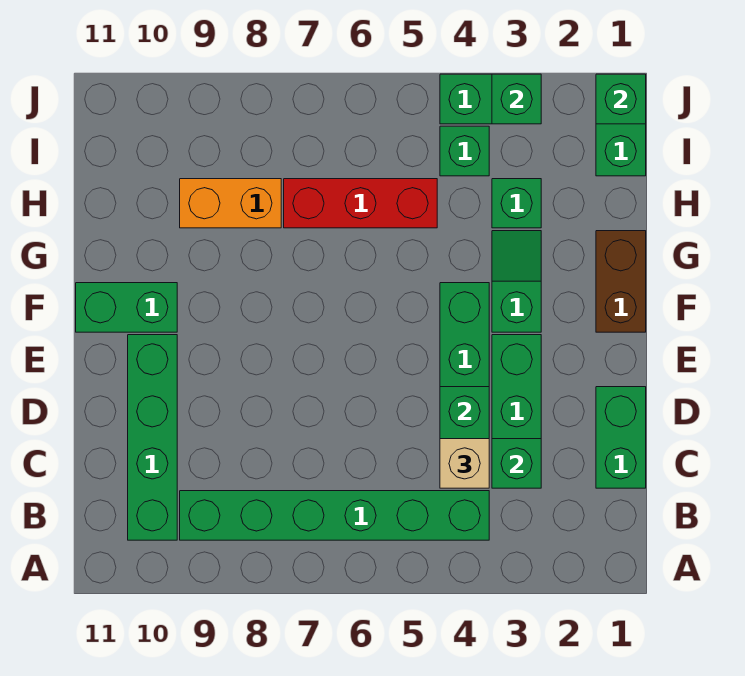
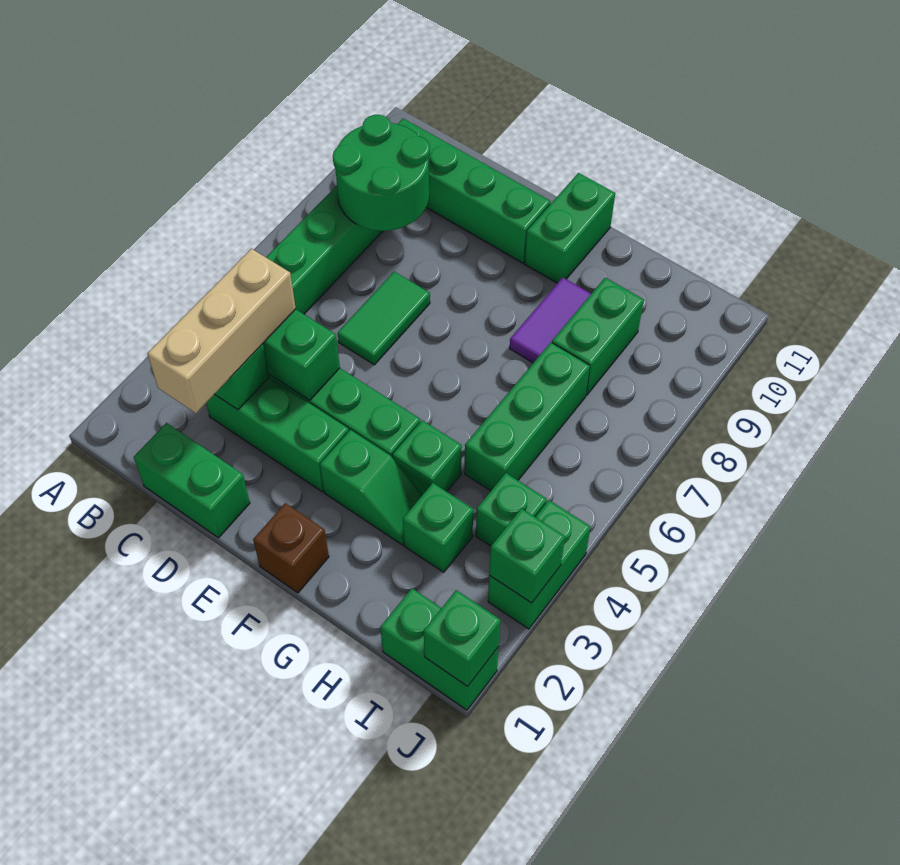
none -> green 2x2 round brick [333,115,430,231]
tan 1x1 brick [440,439,489,488] -> tan 1x3 brick [147,249,296,413]
none -> green 1x2 tile [338,272,430,365]
brown 1x2 brick [596,231,646,332] -> brown 1x1 brick [253,503,329,593]
none -> green 1x1 brick [393,420,462,494]
none -> purple 1x2 tile [510,278,591,363]
red 1x3 brick [284,179,437,228] -> green 1x3 brick [465,343,590,491]
orange 1x2 brick [180,179,281,228] -> green 1x2 brick [552,278,644,395]

